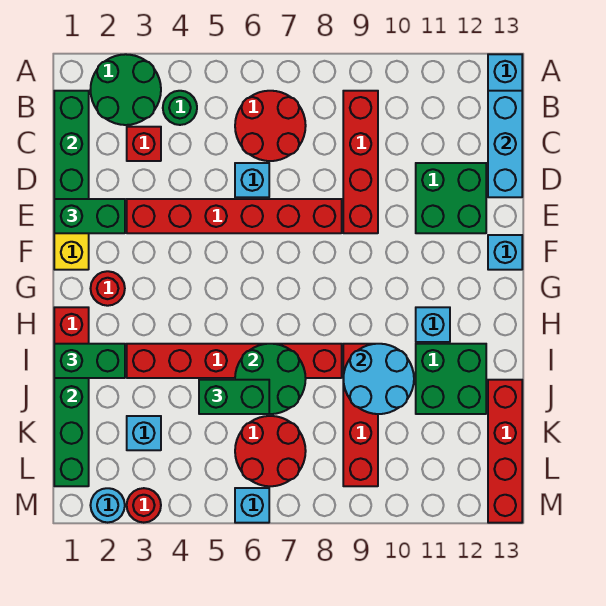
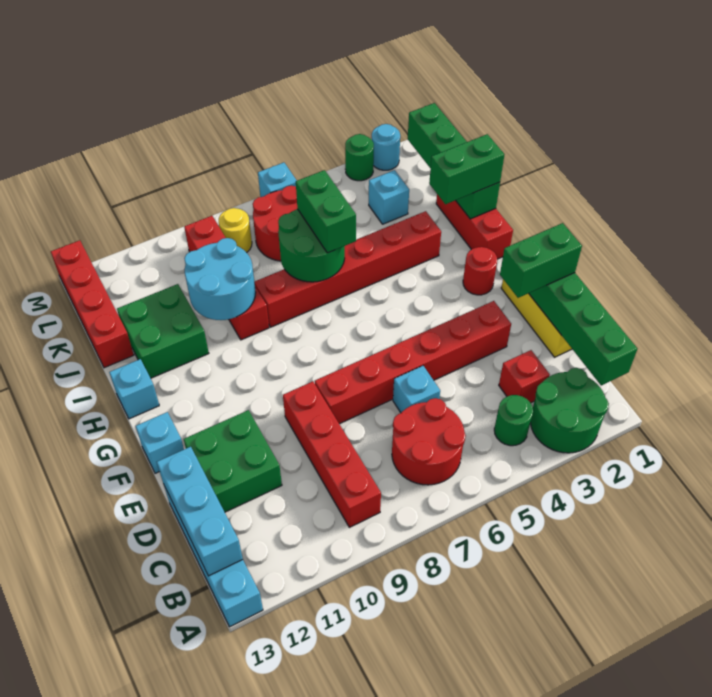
cyan 1x1 brick [416,307,450,342] -> cyan 1x1 brick moved to [109,359,159,419]
green 1x2 brick [199,380,269,414] -> green 1x2 brick turned to [296,170,356,253]
none -> yellow 1x1 round brick [219,208,252,253]
red 1x1 round brick [127,488,161,523] -> green 1x1 round brick [345,134,374,181]

